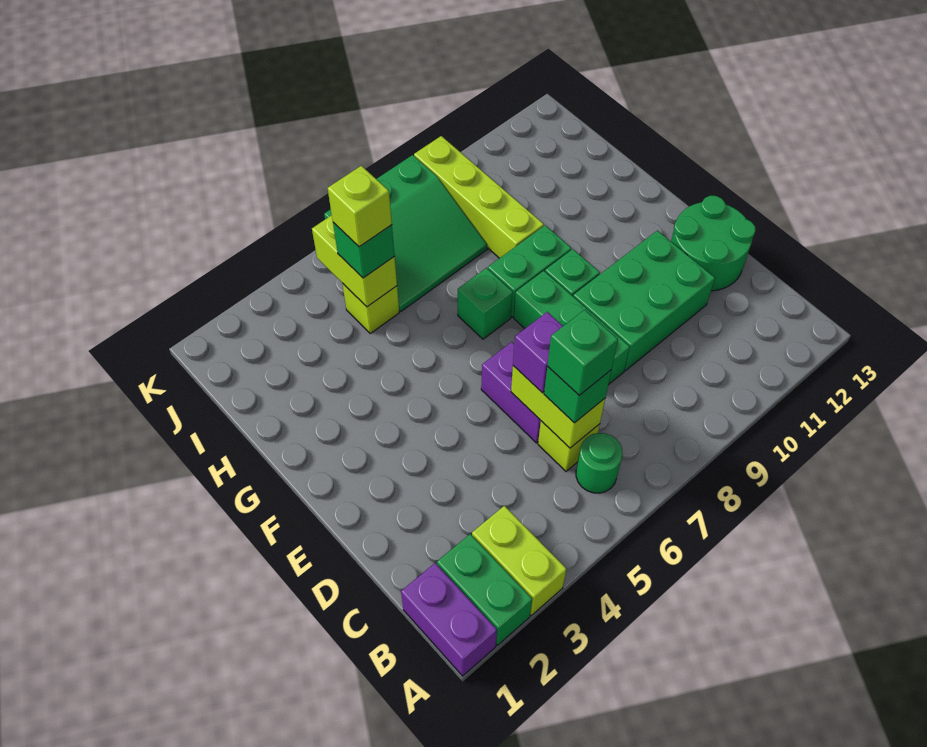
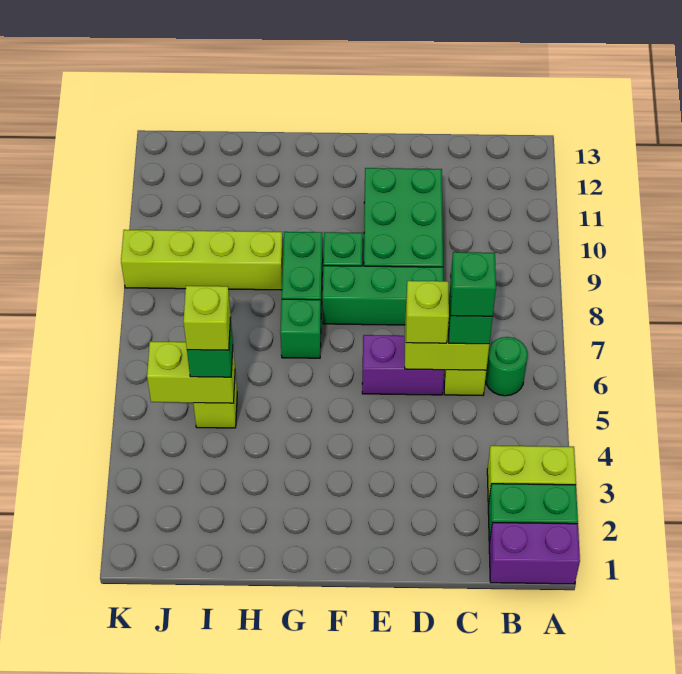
purple 1x1 brick [513,312,563,393] -> lime 1x1 brick [406,281,449,343]
green 2x2 round brick [671,196,756,291] -> none
green 3x3 slope [324,155,487,311] -> none

